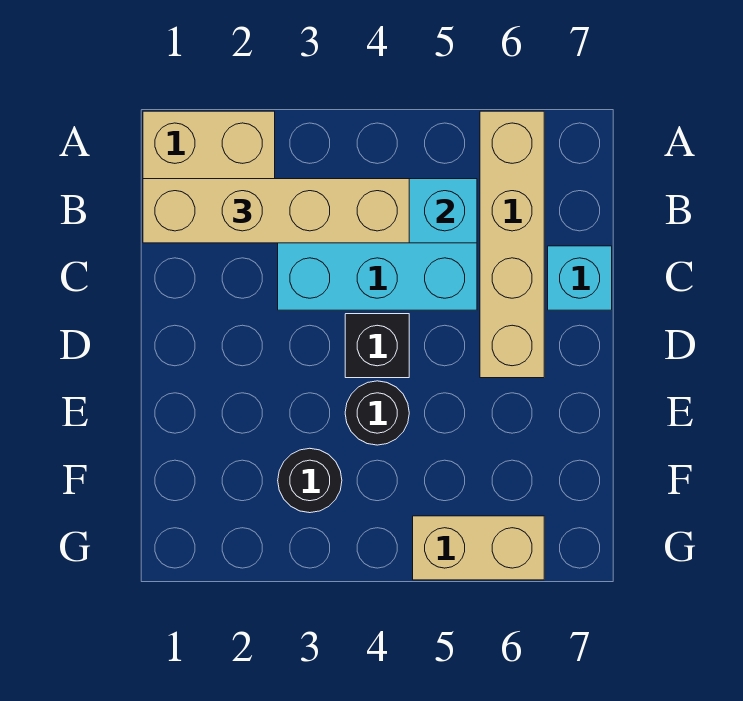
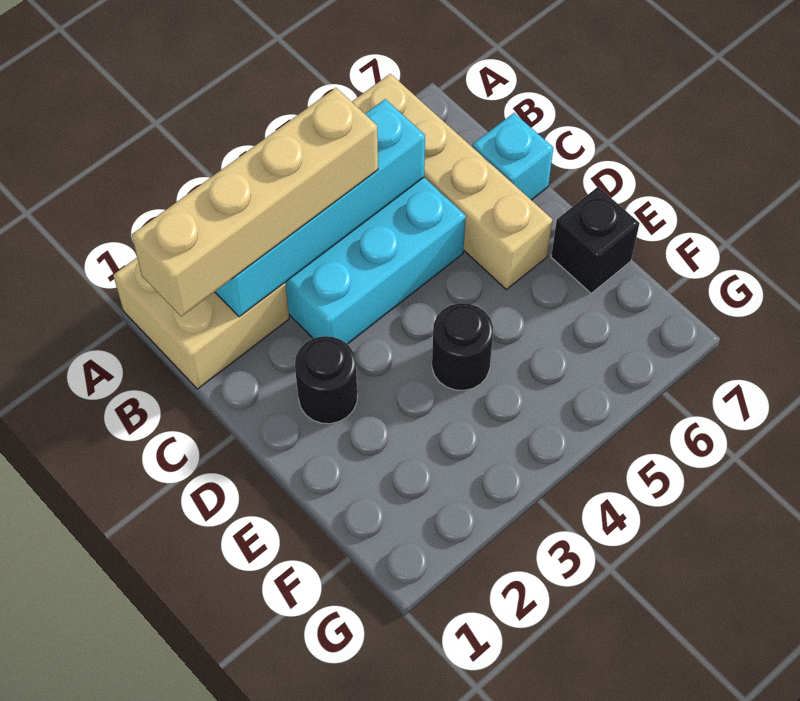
black 1x1 brick [345,314,409,378] -> black 1x1 brick moved to [551,187,639,293]
black 1x1 round brick [278,448,342,513] -> black 1x1 round brick moved to [295,336,357,424]
tan 1x2 brick [413,516,544,580] -> none

